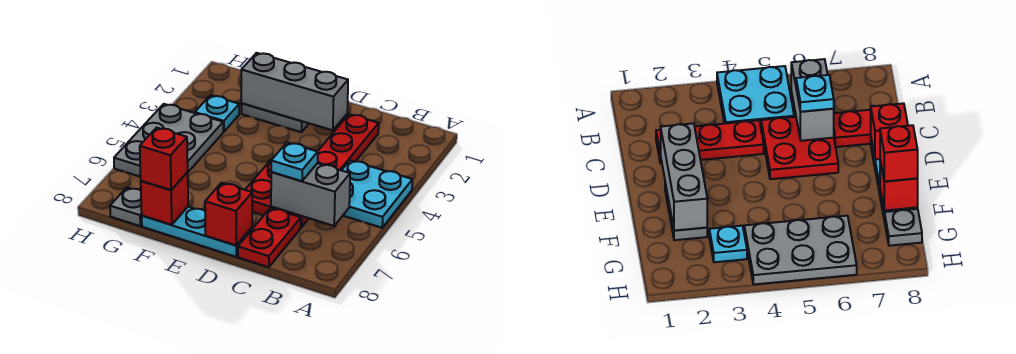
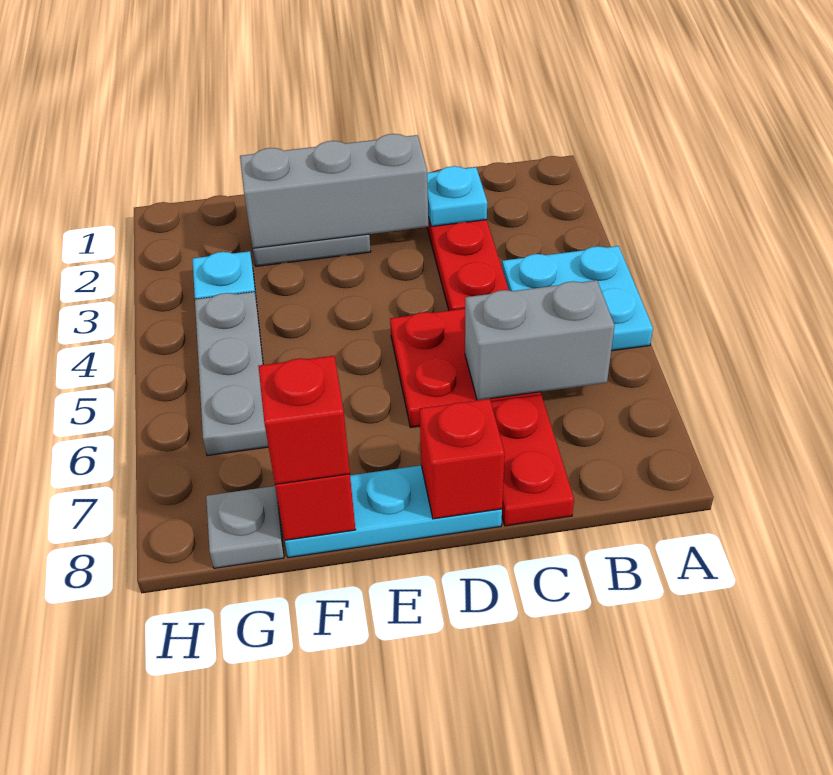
cyan 1x1 plate [271,142,318,181] -> cyan 1x1 plate moved to [427,166,487,226]
grey 2x3 plate [114,104,223,177] -> grey 1x3 plate [195,292,268,456]

